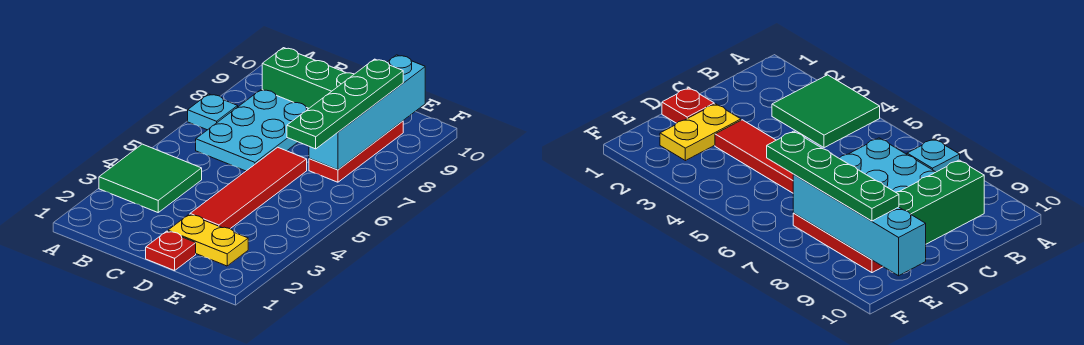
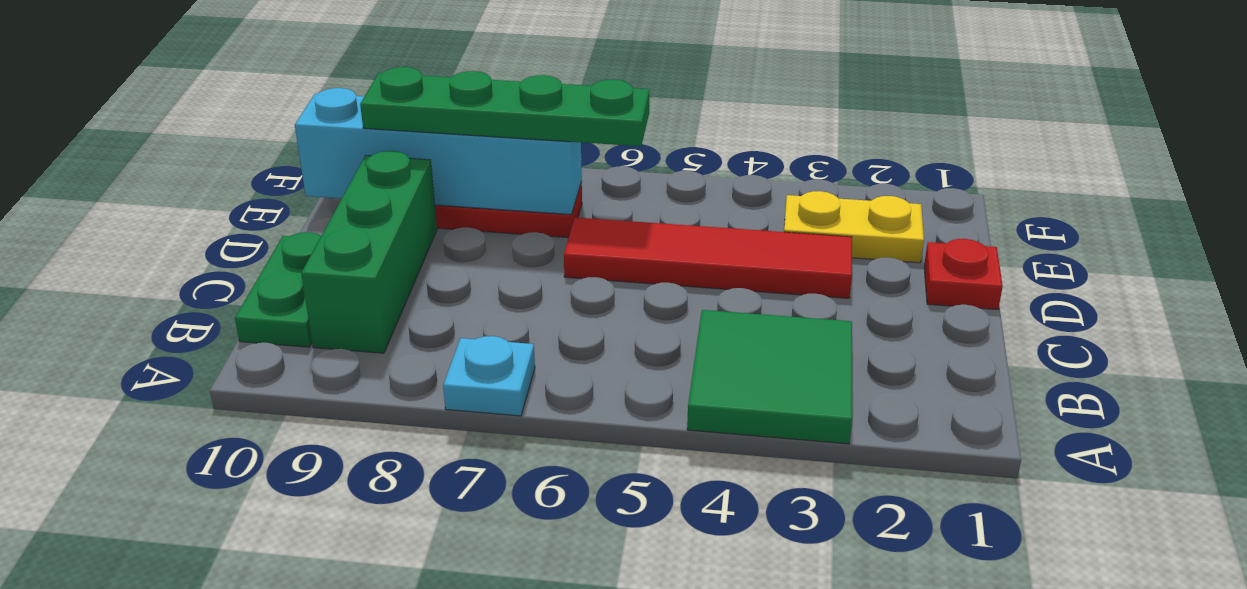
cyan 2x3 plate [196,89,309,171] -> none
none -> green 1x2 plate [235,232,321,347]
yellow 1x2 plate [168,214,248,266] -> yellow 1x2 plate turned to [784,191,924,263]

